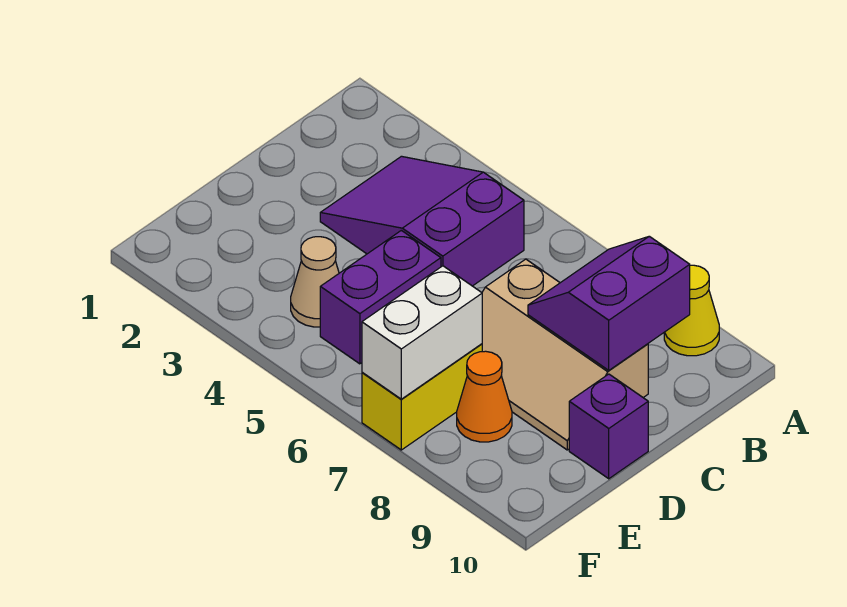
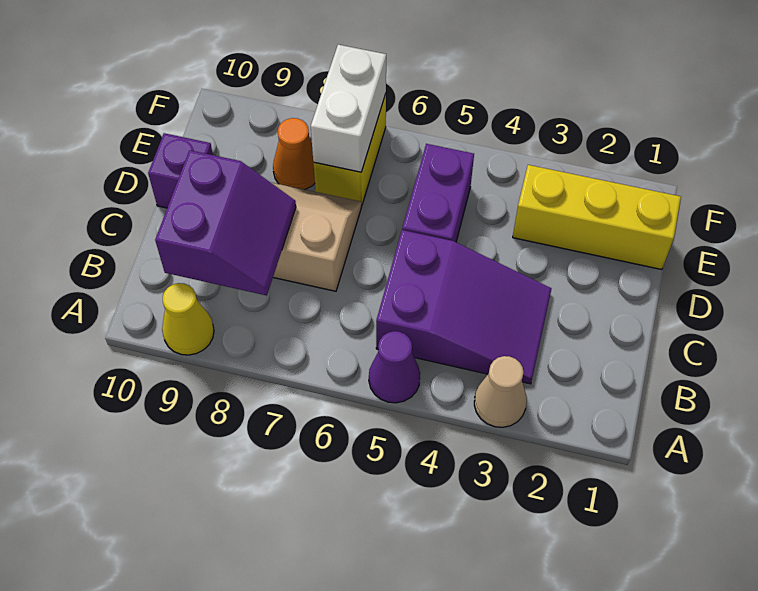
none -> purple 1x1 cone [369,331,420,403]
none -> yellow 1x3 brick [513,165,681,270]
tan 1x1 cone [291,237,339,327] -> tan 1x1 cone moved to [474,356,527,427]

